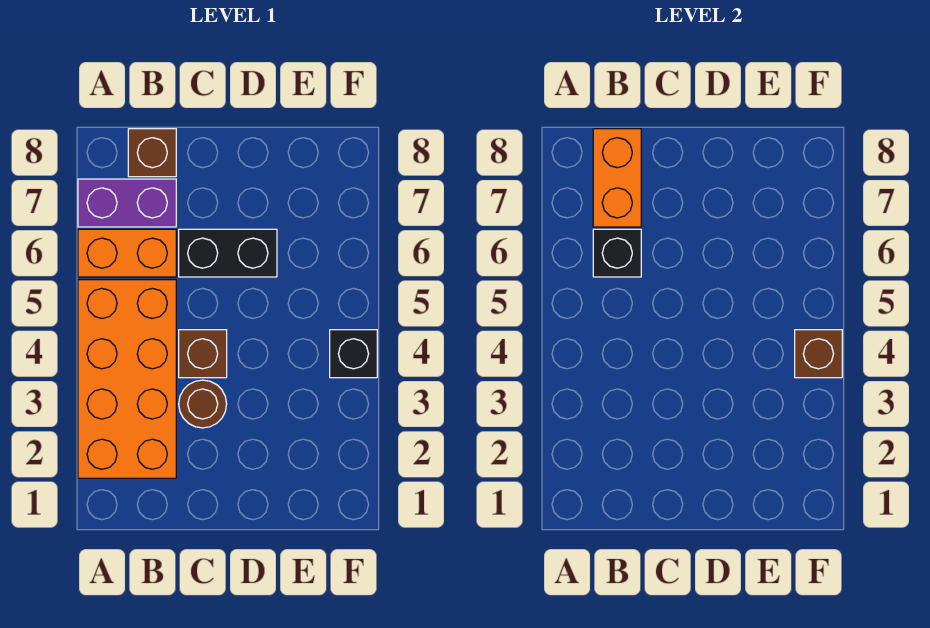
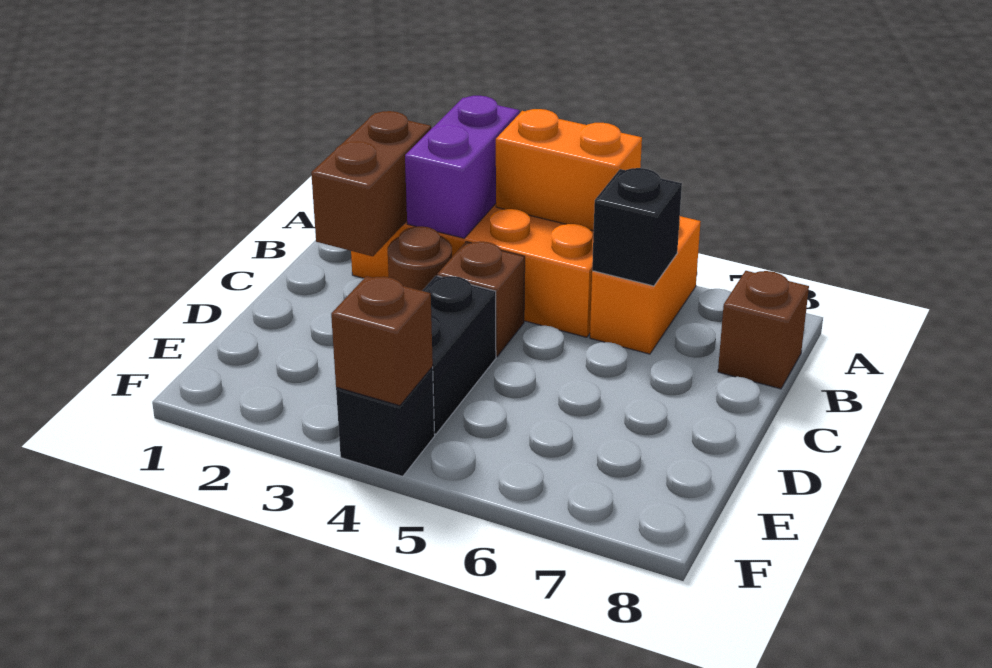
purple 1x2 brick [78,179,176,227] -> purple 1x2 brick moved to [405,96,519,238]
none -> brown 1x2 brick [311,111,431,256]
orange 1x2 brick [593,129,641,227] -> orange 1x2 brick moved to [496,109,642,231]
black 1x2 brick [179,229,277,277] -> black 1x2 brick moved to [423,276,496,434]

